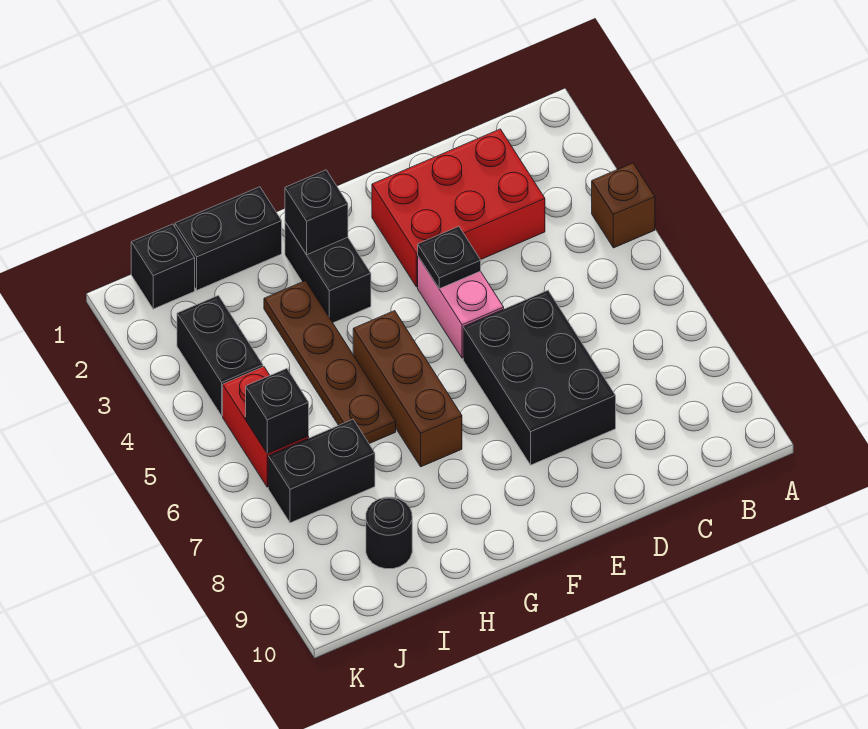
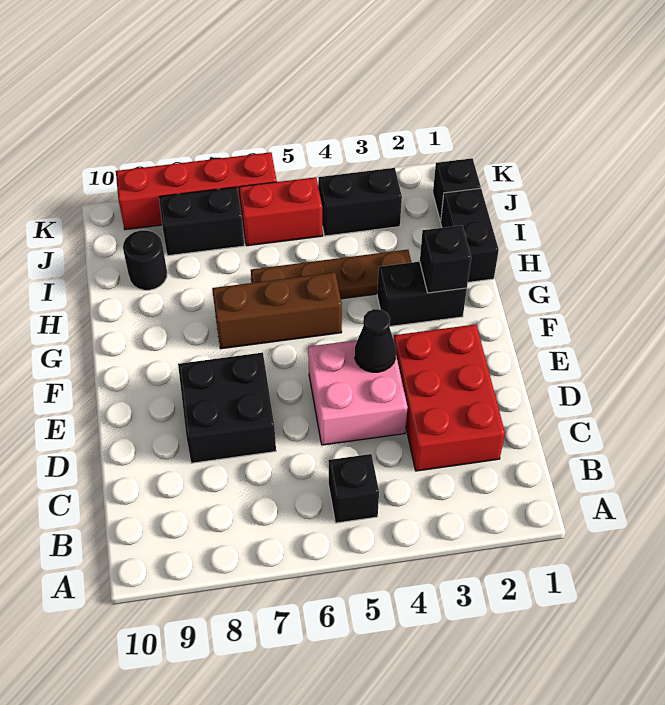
brown 1x1 brick [592,163,655,248] -> none
black 2x3 brick [463,290,616,465] -> black 2x2 brick [178,353,276,463]
pink 1x2 brick [418,257,504,358] -> pink 2x2 brick [308,340,408,445]
black 1x1 plate [418,226,481,289] -> black 1x1 cone [355,309,396,372]
black 1x2 brick [268,419,375,523] -> black 1x2 brick turned to [159,187,244,256]
black 1x1 brick [246,368,309,453] -> black 1x1 brick moved to [328,454,379,523]
none -> red 1x4 brick [116,152,277,230]

